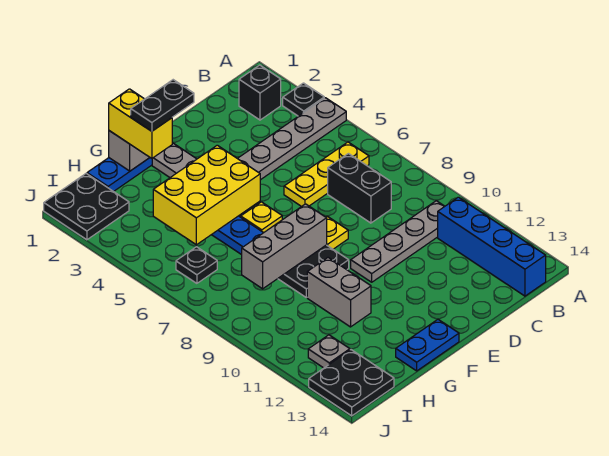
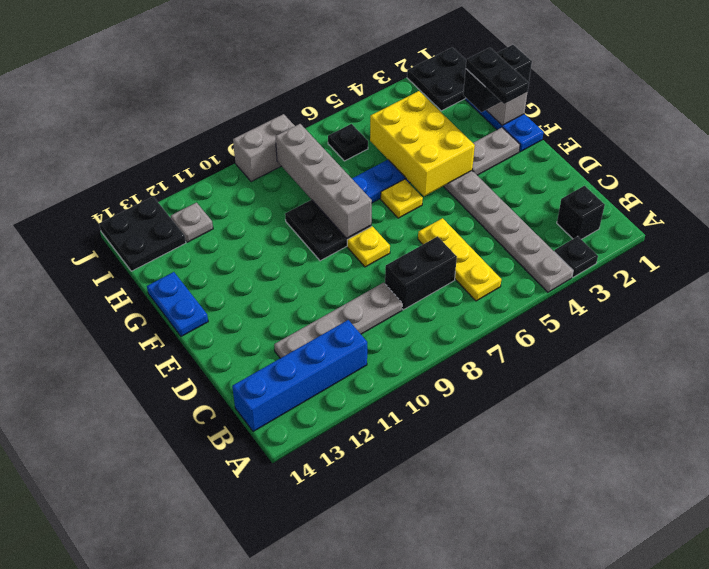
grey 1x4 plate [351,201,445,282] -> grey 1x4 plate turned to [274,283,402,358]
grey 1x3 brick [242,204,327,289] -> grey 1x4 brick [275,124,372,238]
yellow 1x2 brick [109,89,172,158] -> black 1x2 brick [463,45,532,112]
grey 1x2 brick [307,258,371,327] -> grey 1x2 brick moved to [233,114,295,182]

